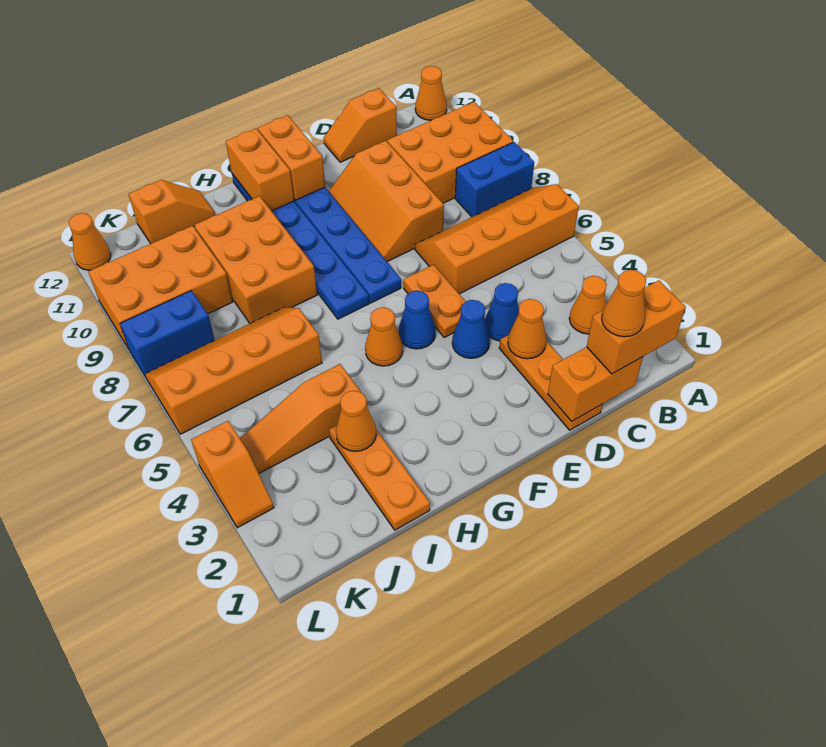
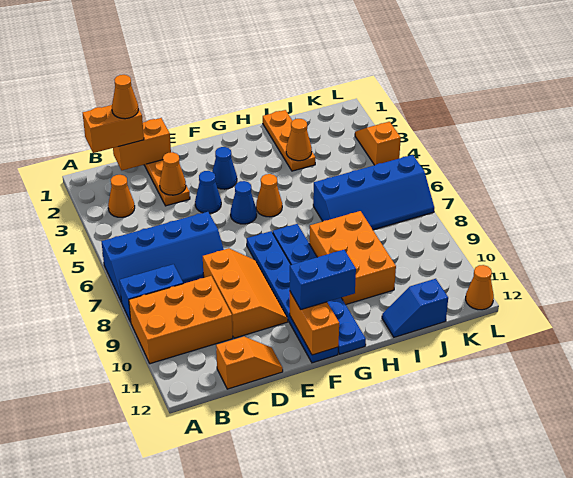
orange 2x4 slope [415,184,579,294] -> blue 2x4 slope [101,212,224,302]
orange 1x1 cone [415,66,447,120] -> none
blue 1x1 cone [485,283,519,341] -> blue 1x1 cone moved to [212,147,237,189]
orange 1x2 plate [404,265,466,338] -> none
orange 1x2 brick [226,128,294,211] -> none
orange 1x3 slope [240,364,361,473] -> none
orange 2x4 slope [145,307,322,434] -> blue 2x4 slope [313,155,434,230]
orange 1x2 slope [129,180,215,244] -> blue 1x2 slope [382,279,448,337]
orange 2x3 brick [88,226,232,349] -> none
blue 1x2 brick [120,291,215,377] -> blue 1x2 brick moved to [290,250,356,309]

